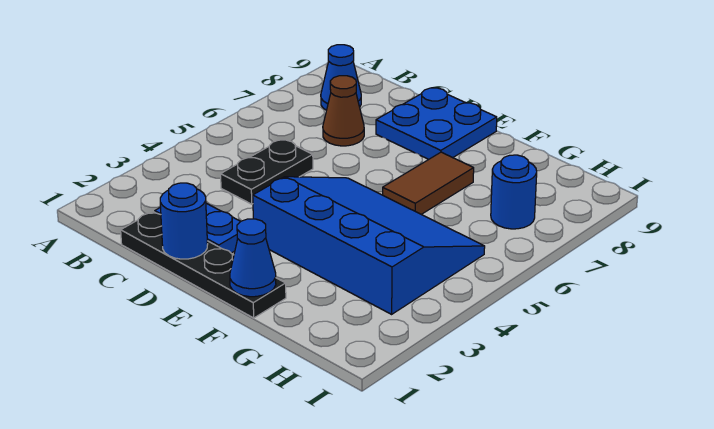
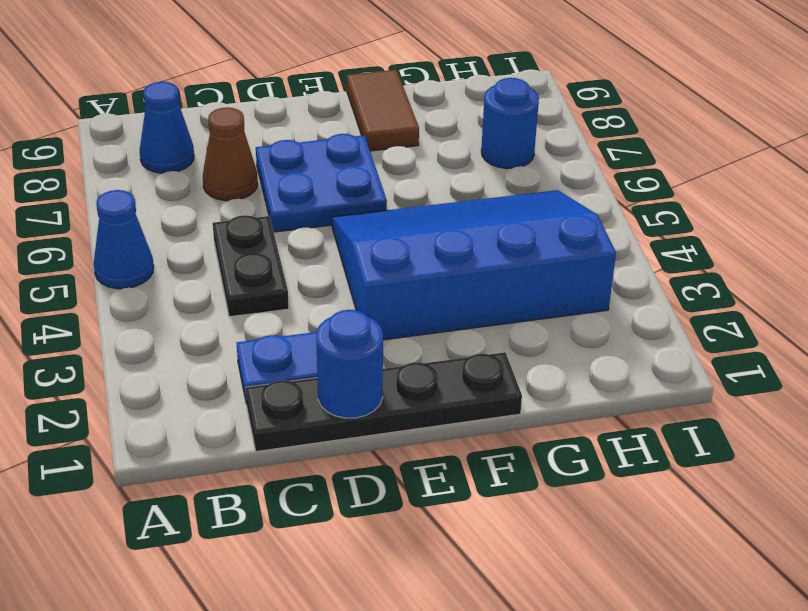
blue 2x2 plate [376,88,497,159] -> blue 2x2 plate moved to [256,134,387,232]
blue 1x1 cone [230,219,276,297] -> blue 1x1 cone moved to [94,190,154,289]
brown 1x2 tile [383,152,474,214] -> brown 1x2 tile moved to [347,70,419,151]

